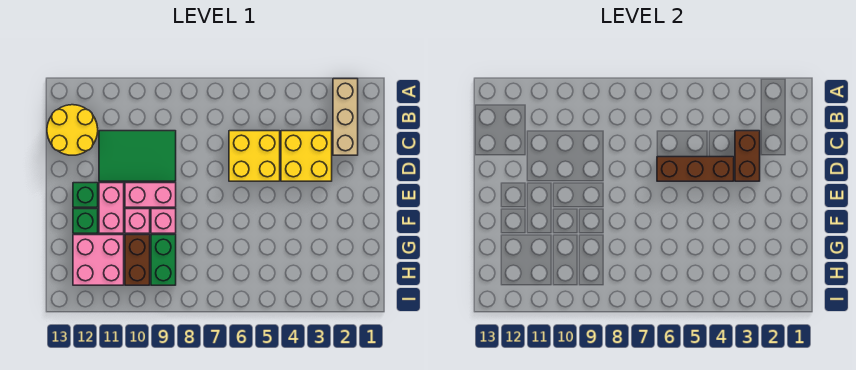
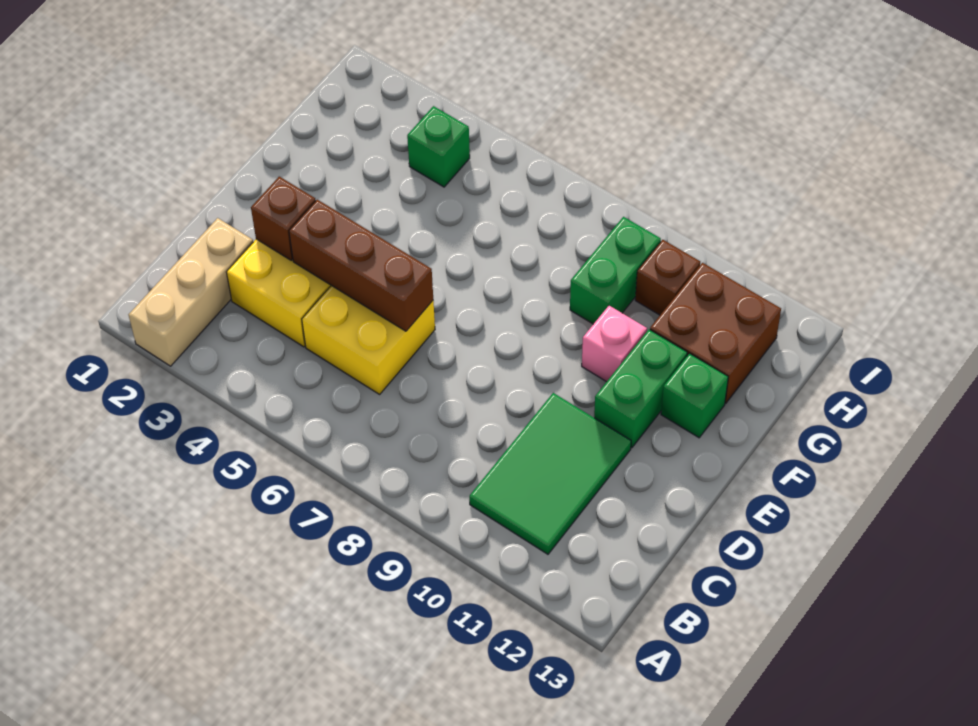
yellow 2x2 round brick [47,105,98,155] -> none
brown 1x2 brick [735,131,760,181] -> brown 1x1 brick [251,177,316,260]
green 2x3 tile [99,131,176,181] -> green 2x3 tile turned to [469,393,631,554]
pink 1x2 brick [125,183,176,207] -> none
pink 1x2 brick [99,183,124,233] -> green 1x2 brick [594,329,687,448]
green 1x1 brick [73,183,98,207] -> green 1x1 brick moved to [407,106,470,187]
pink 1x1 brick [151,209,176,233] -> none
brown 1x2 brick [125,235,150,285] -> brown 1x1 brick [635,240,700,315]
pink 2x2 brick [73,235,124,285] -> brown 2x2 brick [650,263,781,403]

